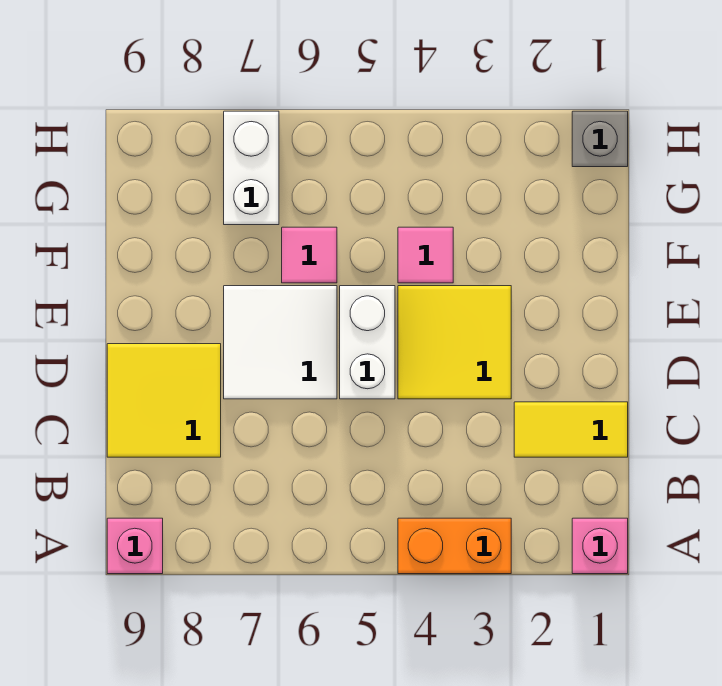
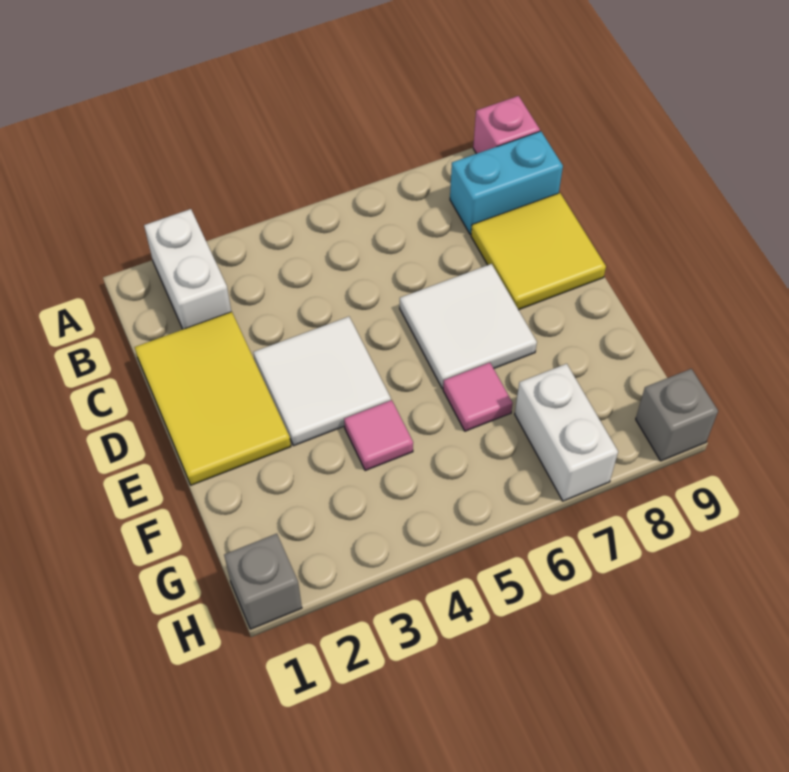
pink 1x1 brick [572,518,628,574] -> none
orange 1x2 brick [398,518,511,574] -> none
none -> cyan 1x2 brick [450,131,563,234]
yellow 1x2 tile [514,402,628,457] -> yellow 2x3 tile [135,312,291,485]
yellow 2x2 tile [398,286,511,399] -> white 2x2 tile [253,317,391,446]
white 1x2 brick [340,286,395,399] -> white 1x2 brick moved to [144,209,231,329]
none -> grey 1x1 brick [636,369,718,461]

